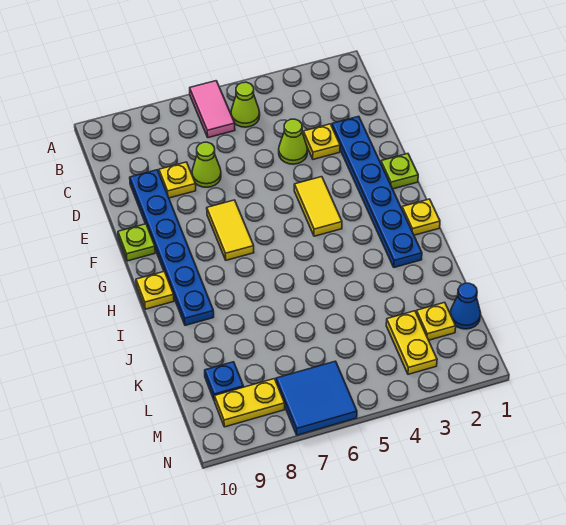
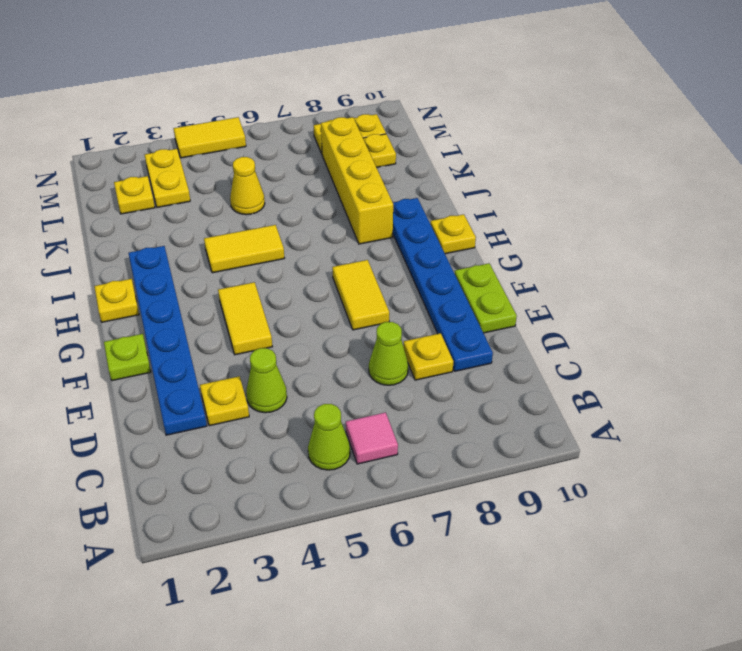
pink 1x2 tile [190,81,235,138] -> pink 1x1 tile [346,412,398,464]
lime 1x1 plate [118,224,155,261] -> lime 1x2 plate [455,263,517,333]
none -> yellow 1x2 tile [204,225,284,273]
none -> yellow 1x4 brick [321,117,393,244]
none -> yellow 1x1 cone [230,157,265,215]
blue 1x1 cone [450,283,481,329] -> none
blue 1x1 plate [205,362,243,401] -> yellow 1x1 plate [363,134,396,167]
blue 2x2 tile [276,361,357,435] -> none
none -> yellow 1x2 tile [173,117,246,158]

